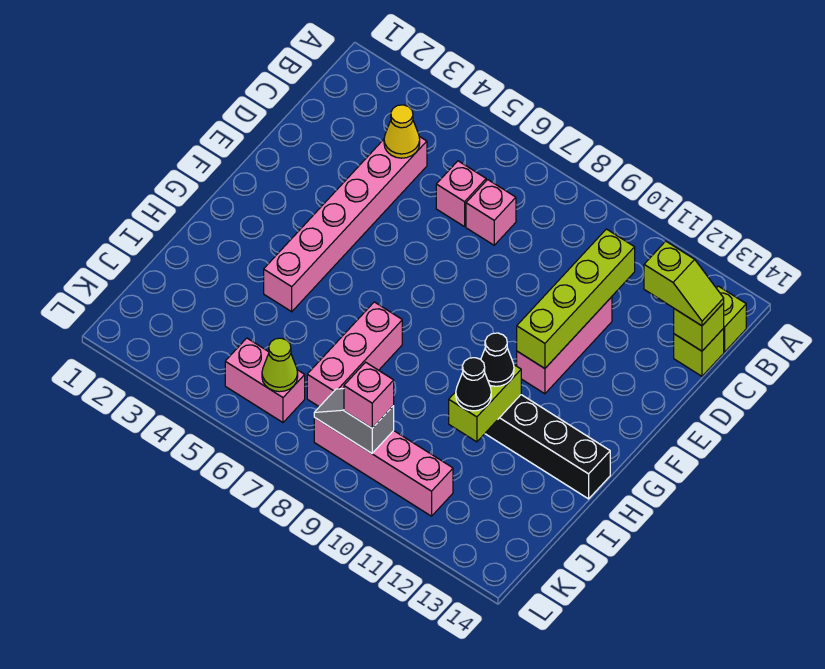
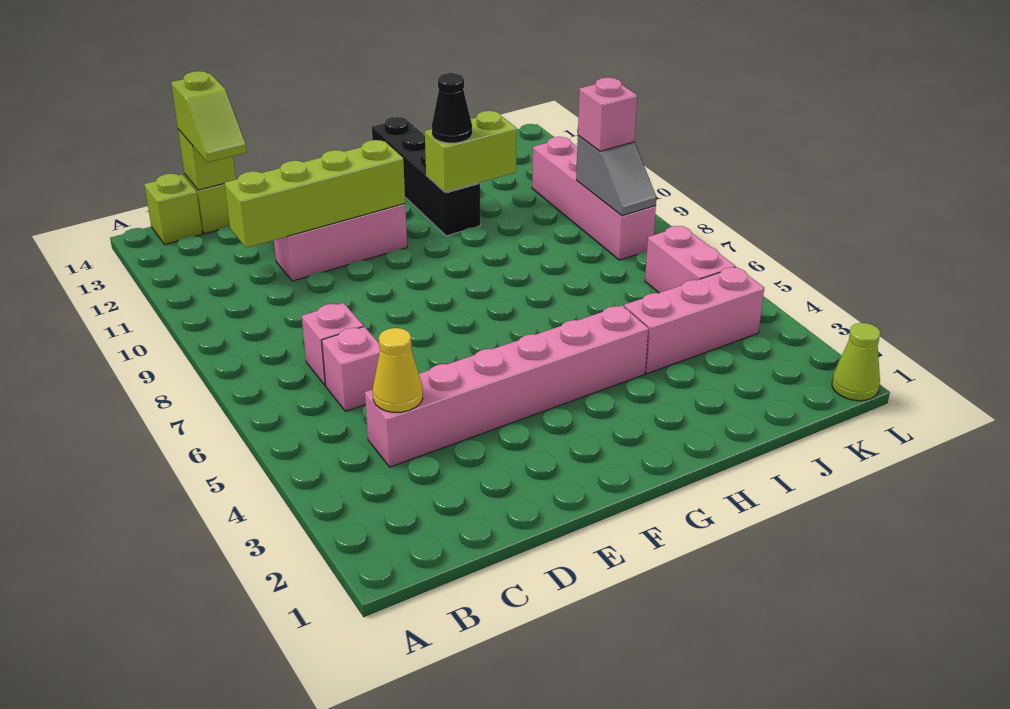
lime 1x2 slope [644,241,724,326] -> lime 1x2 slope turned to [171,71,247,162]
pink 1x3 brick [307,302,402,407] -> pink 1x3 brick moved to [624,267,764,374]
black 1x1 cone [456,358,491,411] -> none
lime 1x1 cone [262,338,298,392] -> lime 1x1 cone moved to [832,323,880,401]

